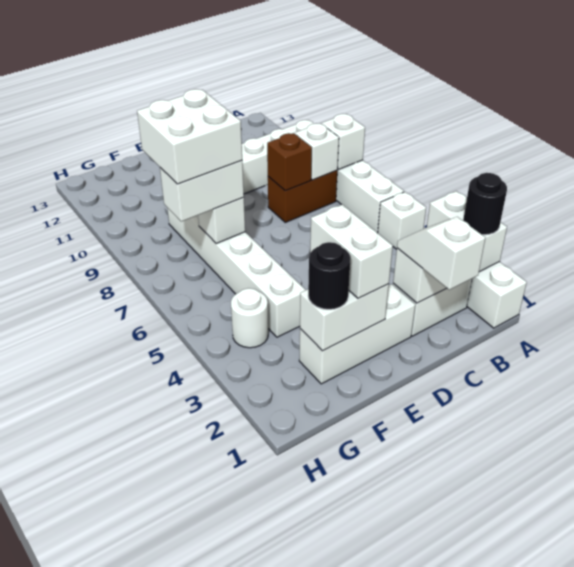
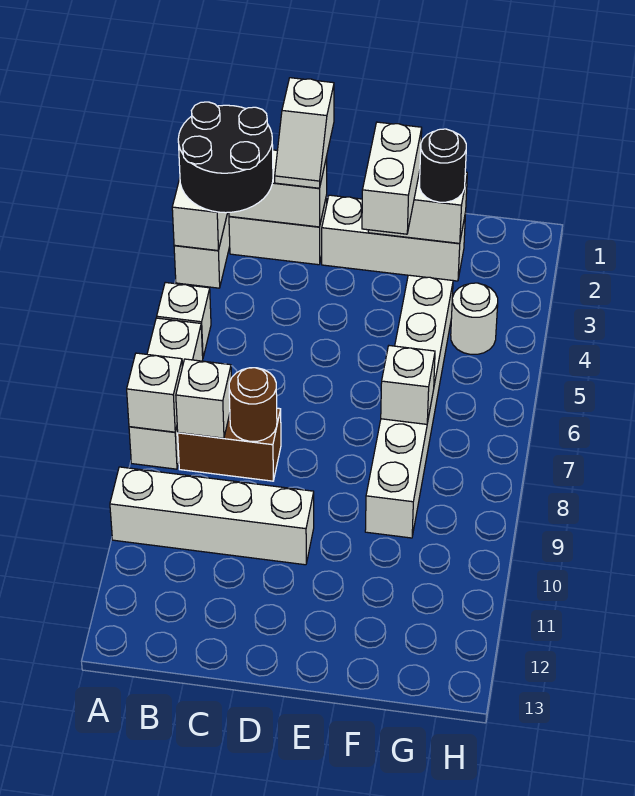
black 1x1 round brick [463,173,507,235] -> black 2x2 round brick [178,102,273,213]
brown 1x1 brick [267,133,312,191] -> brown 1x1 round brick [229,368,277,441]
white 1x2 brick [160,161,244,221] -> none
white 2x2 brick [137,89,242,184] -> none

